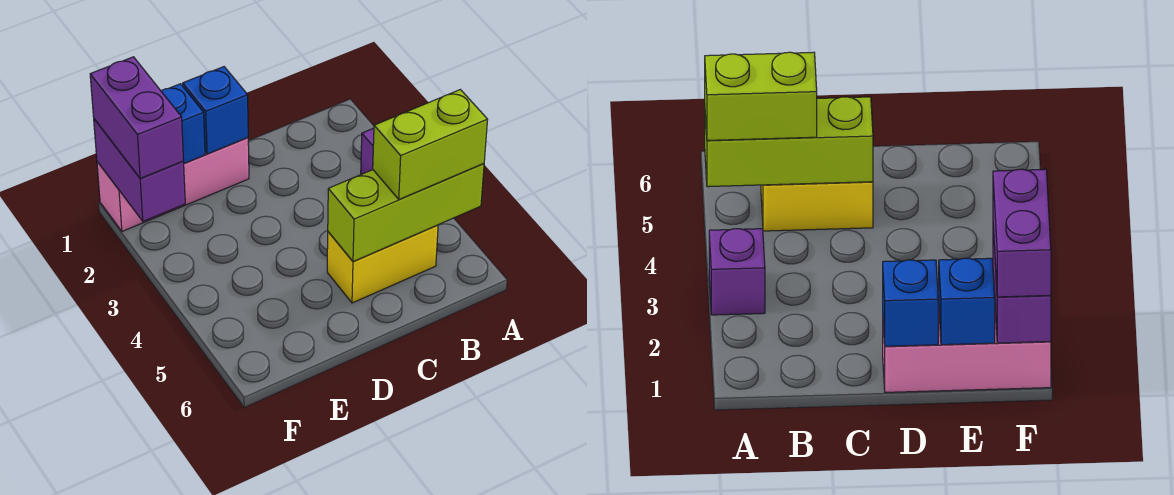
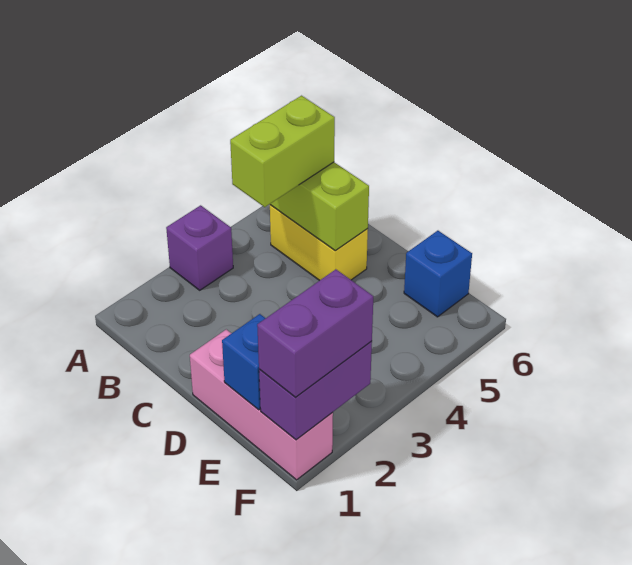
lime 1x2 brick [373,90,488,199] -> lime 1x2 brick turned to [230,96,335,207]
blue 1x1 brick [183,67,248,154] -> blue 1x1 brick moved to [404,231,472,317]

